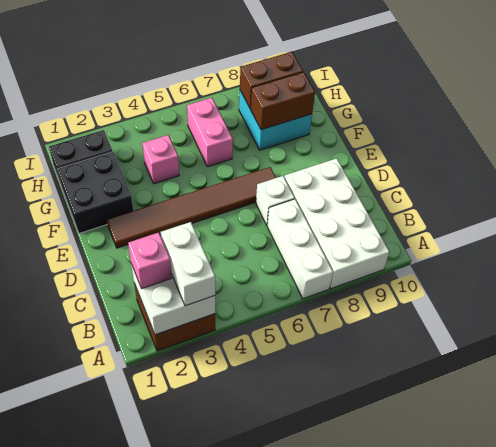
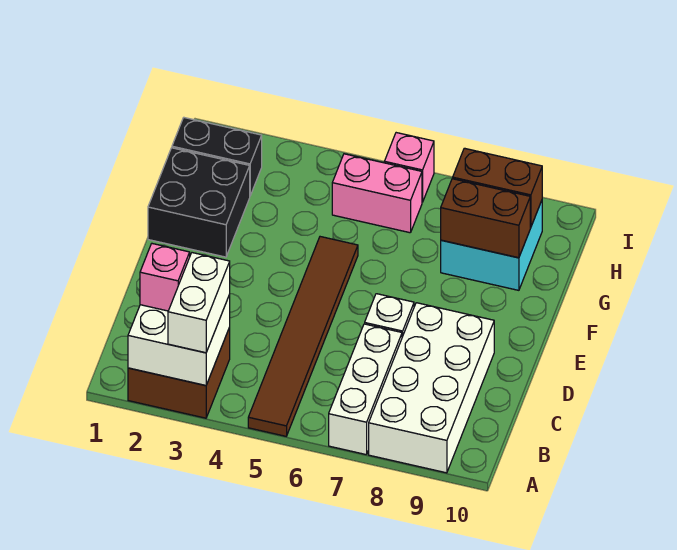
brown 1x6 tile [107,167,276,248] -> brown 1x6 tile turned to [248,237,358,436]
pink 1x1 brick [142,135,179,184] -> pink 1x1 brick moved to [384,133,434,202]
pink 1x2 brick [187,98,233,167] -> pink 1x2 brick turned to [332,154,422,233]

